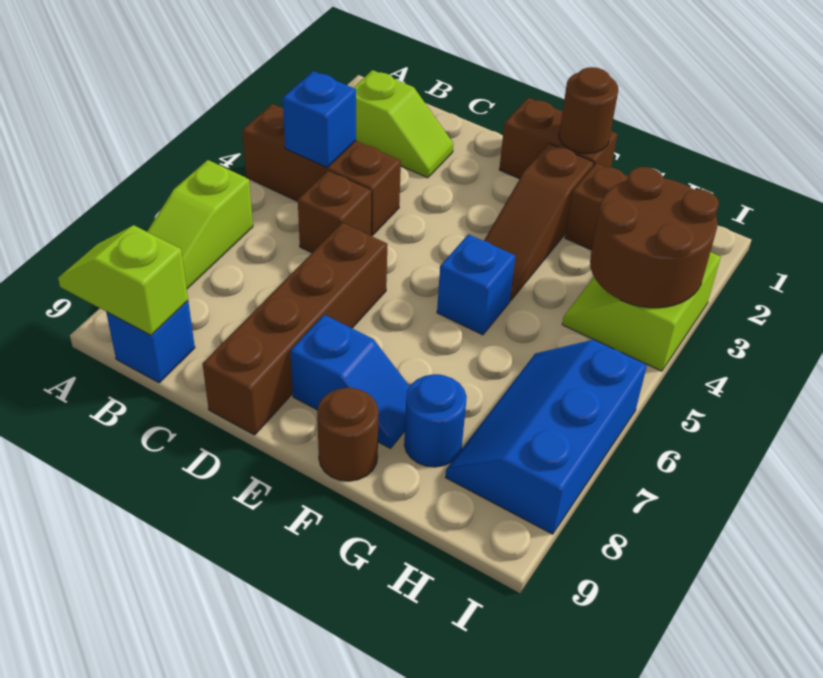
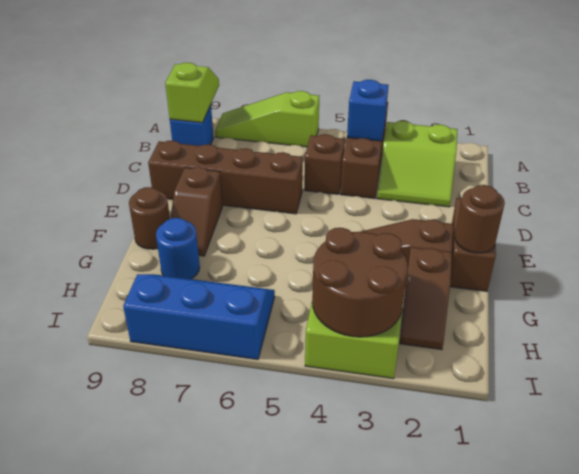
lime 1x2 slope [353,70,454,178] -> lime 2x2 slope [377,121,458,207]
blue 1x2 slope [290,315,410,448] -> brown 1x2 slope [171,167,223,256]
blue 1x1 brick [437,234,515,335] -> none

